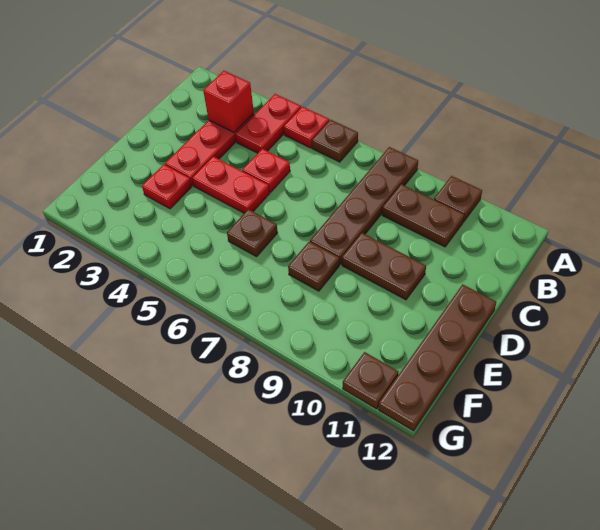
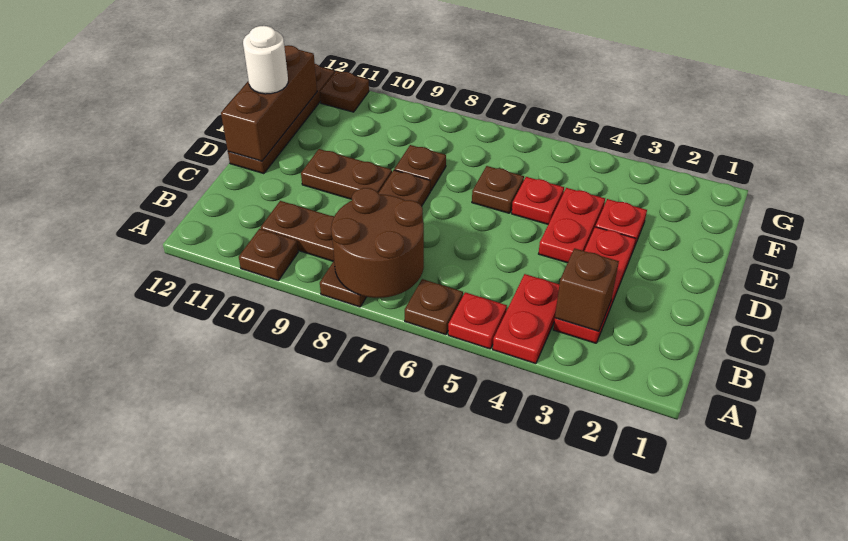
none -> brown 2x2 round brick [331,188,424,298]
red 1x1 brick [203,71,254,132] -> brown 1x1 brick [555,248,619,331]
red 1x1 plate [242,149,290,192] -> red 1x1 plate moved to [512,177,564,224]
red 1x2 plate [192,156,270,213] -> red 1x2 plate turned to [539,188,605,263]
none -> brown 1x3 brick [221,45,317,161]
none -> white 1x1 round brick [243,26,288,94]

